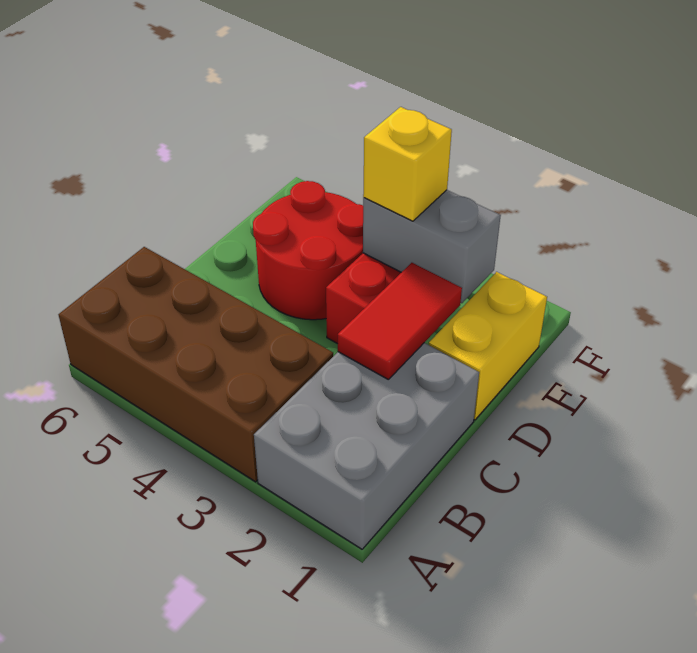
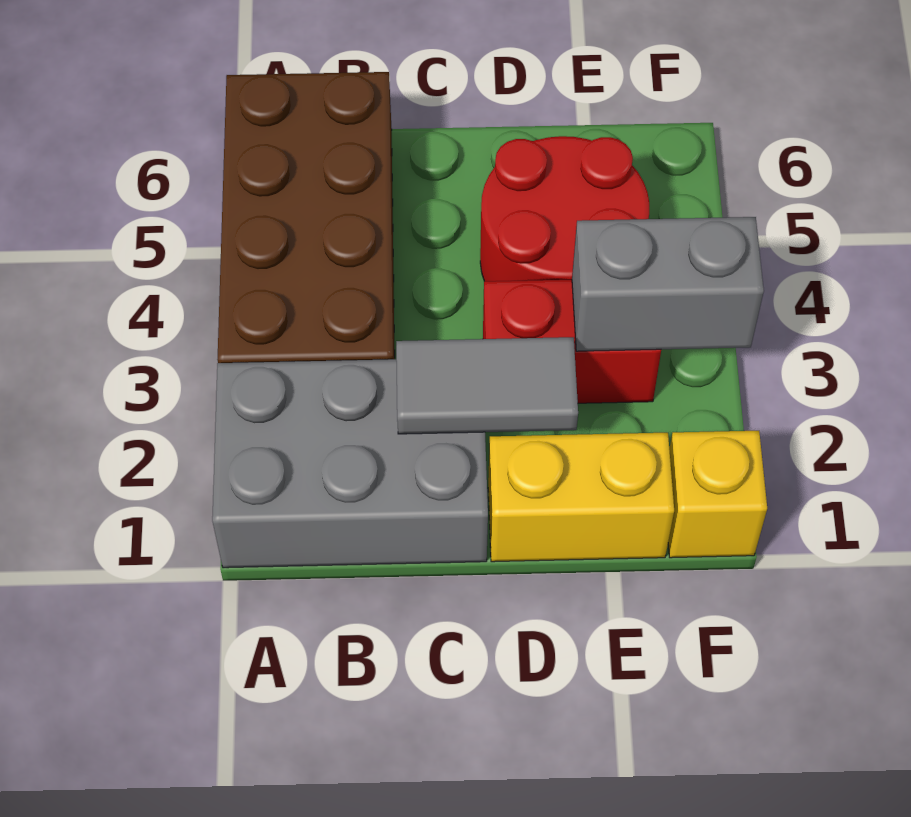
red 1x2 tile [338,263,462,380] -> grey 1x2 tile [396,337,578,434]
grey 1x2 brick [363,190,501,303] -> grey 1x2 brick turned to [572,217,764,351]
yellow 1x1 brick [363,107,452,221] -> yellow 1x1 brick moved to [668,431,767,558]

